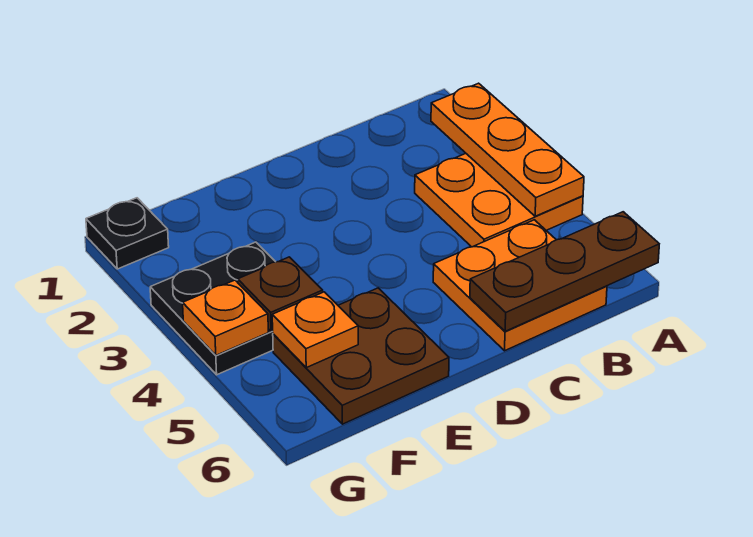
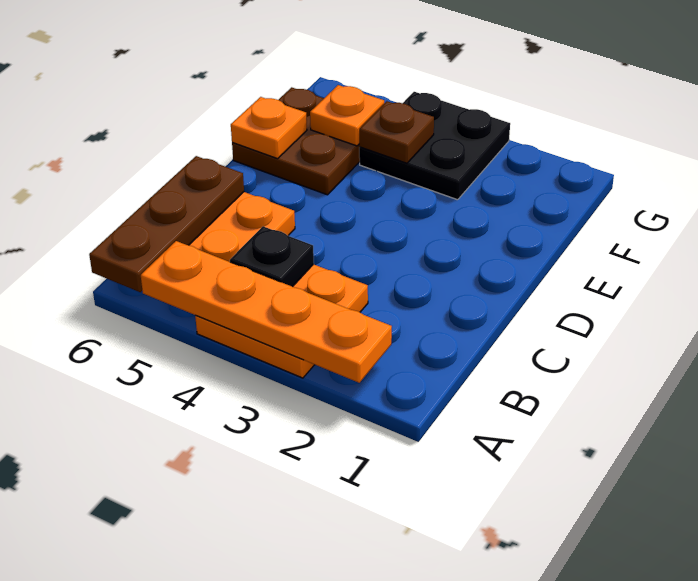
orange 1x3 plate [431,83,584,216] -> orange 1x4 plate [141,241,392,383]
black 1x1 plate [86,198,169,269] -> black 1x1 plate moved to [230,226,314,287]
orange 1x1 plate [183,280,268,355] -> orange 1x1 plate moved to [231,97,307,159]

